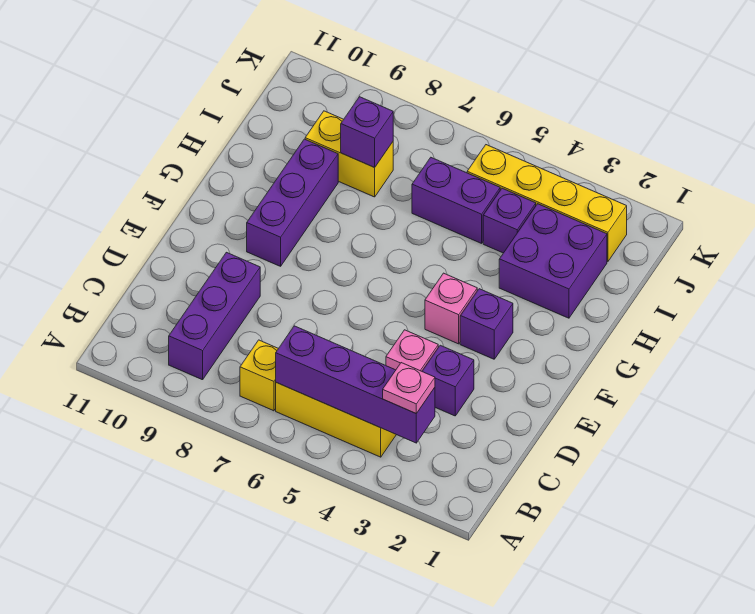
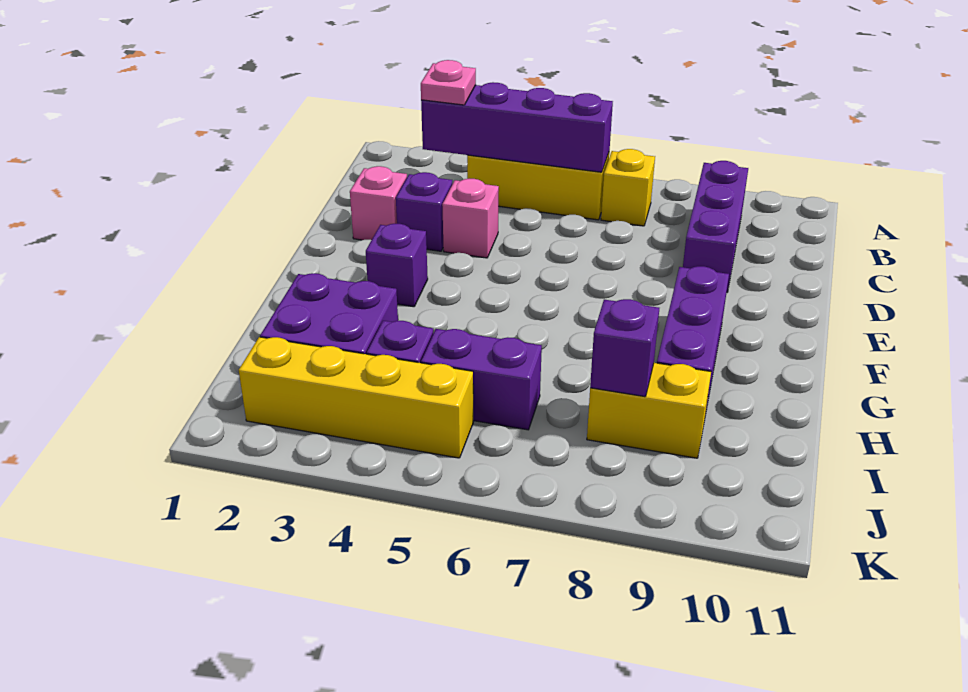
pink 1x1 brick [425,273,477,344] -> pink 1x1 brick moved to [350,166,407,240]

